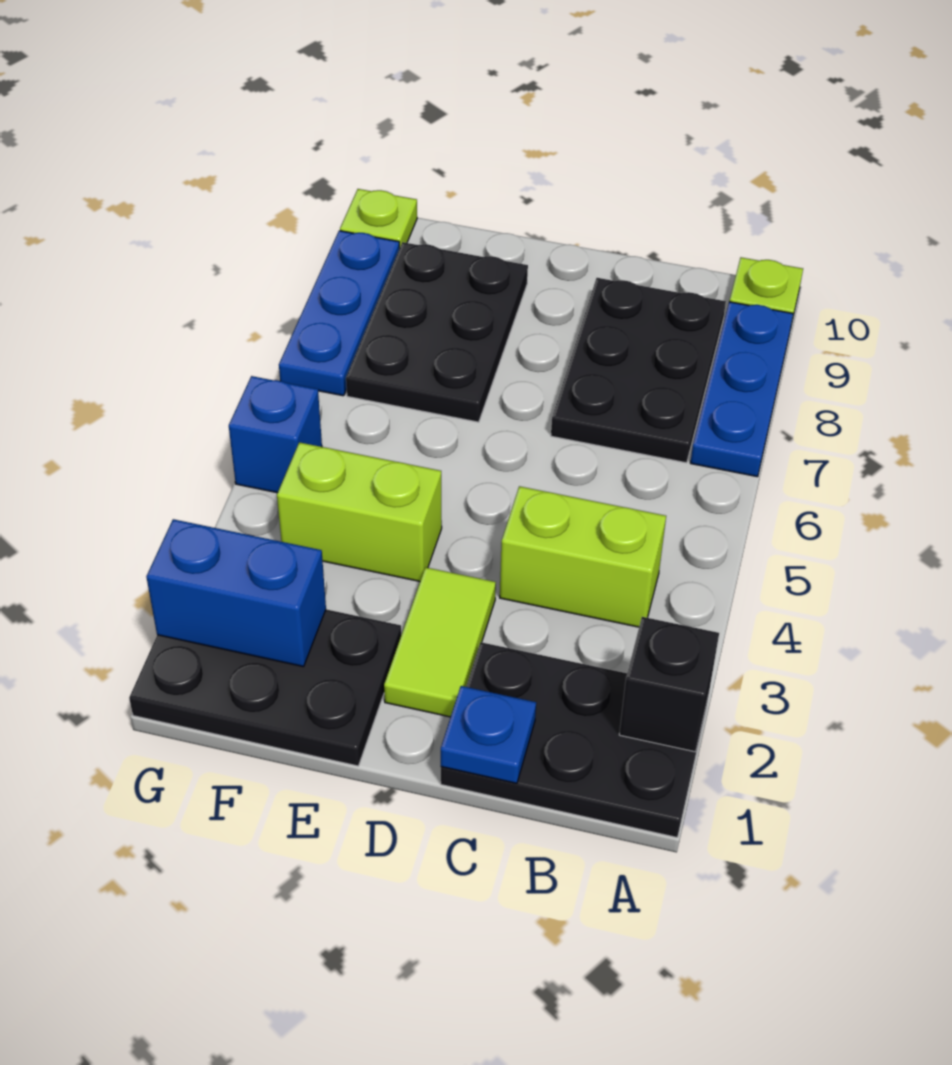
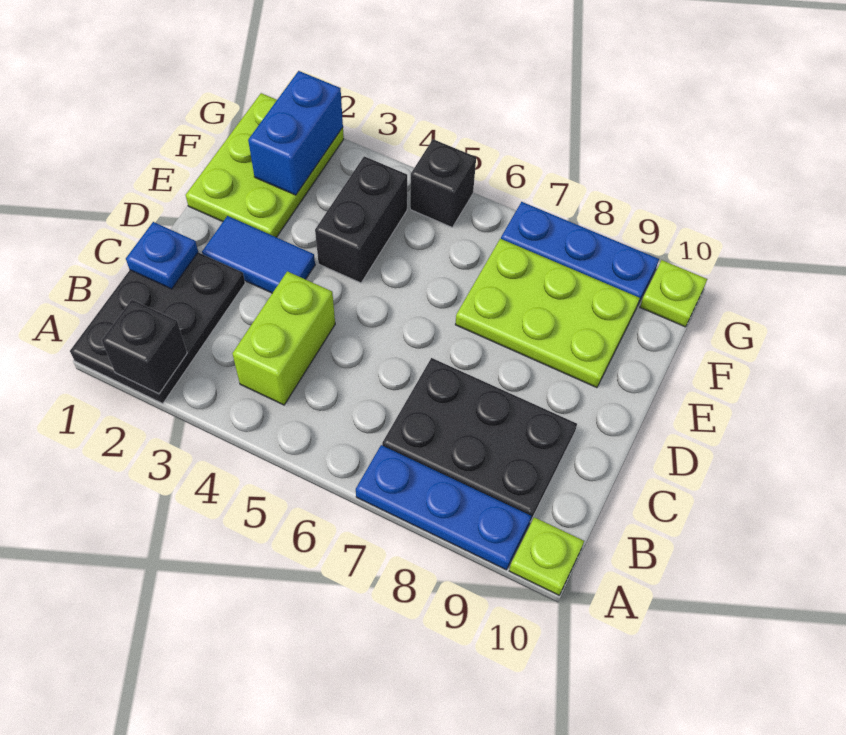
lime 1x2 tile [384,567,496,717] -> blue 1x2 tile [202,216,315,293]
black 2x3 plate [129,609,401,766] -> lime 2x3 plate [186,93,344,237]
lime 1x2 brick [277,442,442,581] -> black 1x2 brick [315,156,407,283]
black 2x3 plate [346,242,528,422] -> lime 2x3 plate [455,239,640,388]
blue 1x1 brick [229,376,322,493] -> black 1x1 brick [410,139,476,227]

